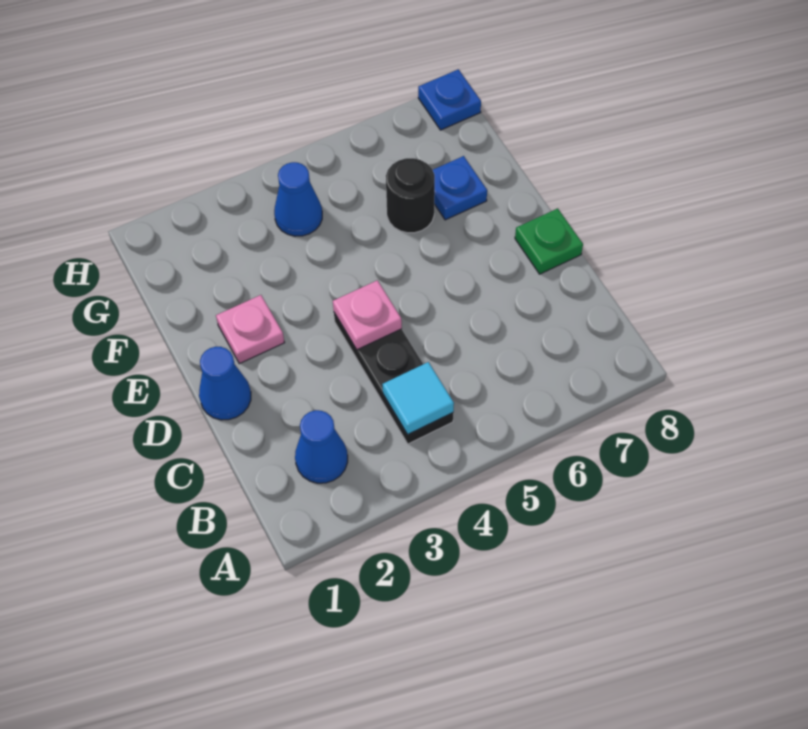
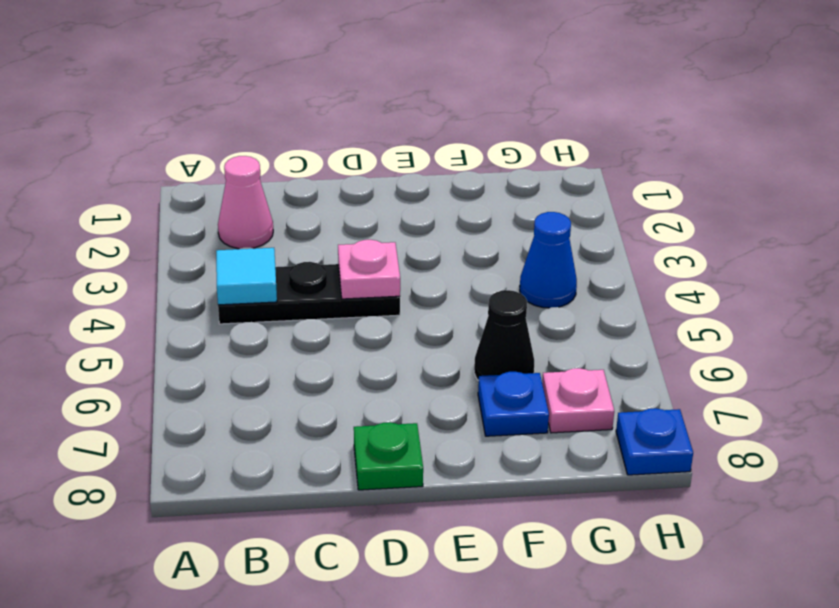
blue 1x1 cone [295,410,348,483] -> pink 1x1 cone [218,156,273,249]
blue 1x1 cone [199,347,251,420] -> none
pink 1x1 plate [216,295,285,364] -> pink 1x1 plate moved to [542,368,614,433]
black 1x1 round brick [386,158,435,233] -> black 1x1 cone [474,290,534,381]

